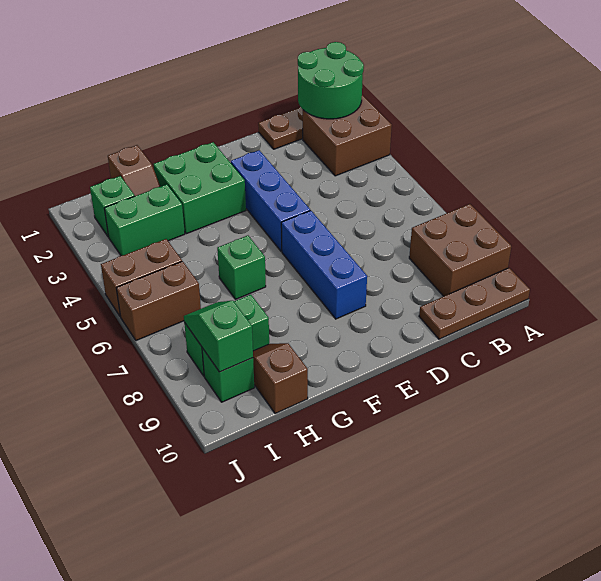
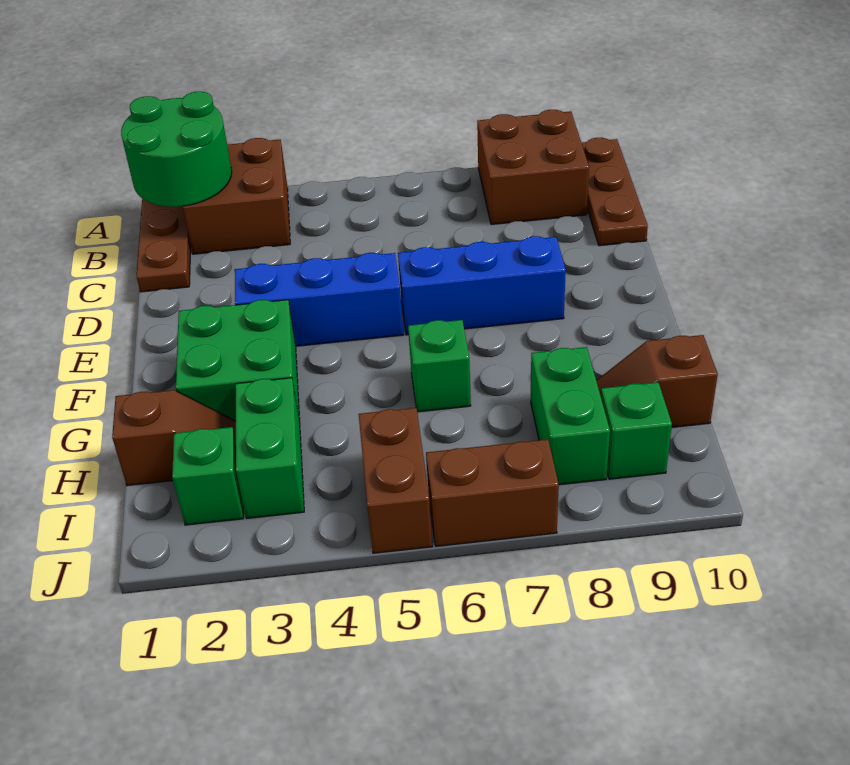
brown 1x2 brick [116,261,201,340] -> brown 1x2 brick turned to [426,439,559,546]
green 1x2 slope [184,301,253,372] -> none

